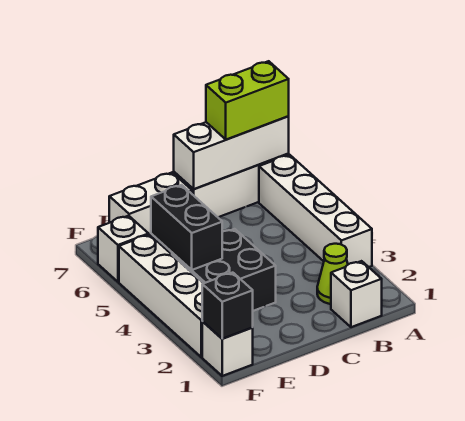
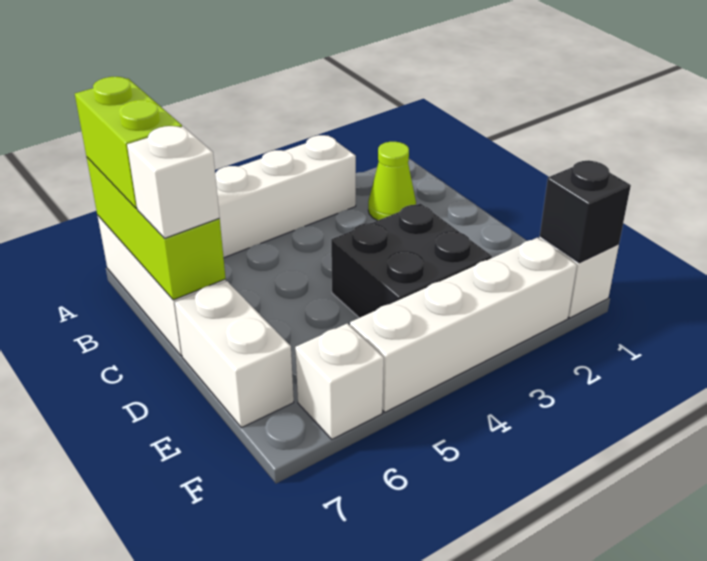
white 1x3 brick [174,116,289,189] -> lime 1x3 brick [87,158,226,300]
white 1x1 brick [331,261,382,327] -> white 1x1 brick moved to [127,126,220,238]
black 1x2 brick [151,185,222,270] -> none

